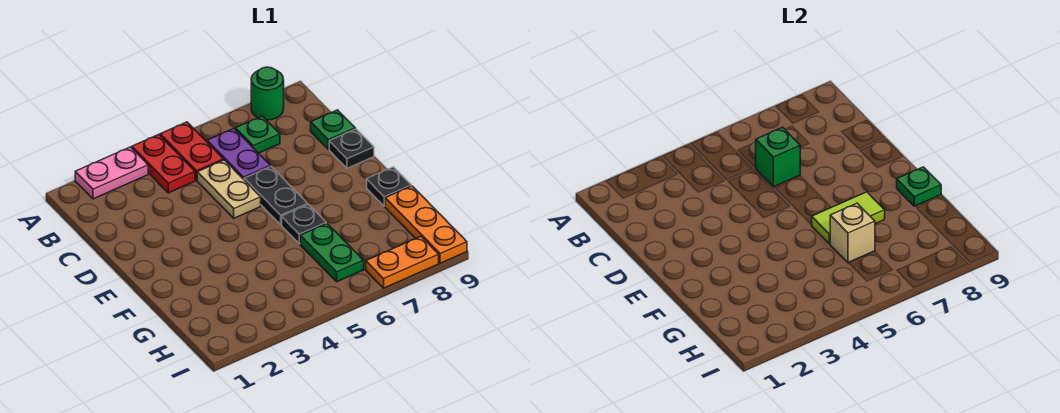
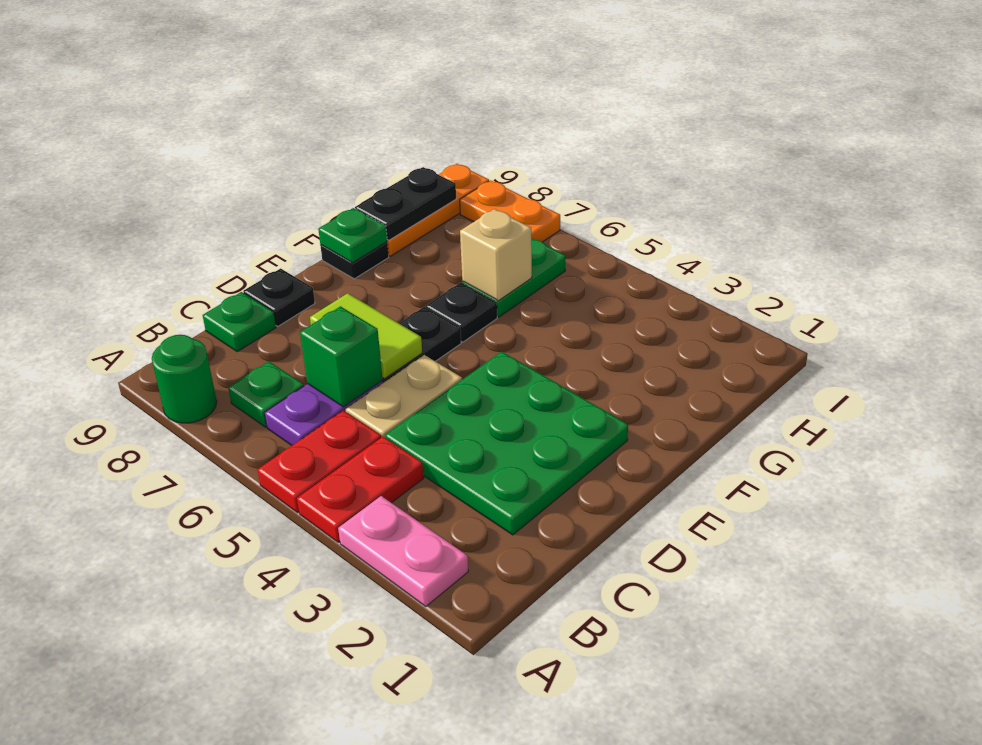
none -> green 3x3 plate [385,352,628,535]
lime 1x2 tile [812,192,885,244] -> lime 1x2 tile moved to [310,293,422,379]
none -> black 1x2 plate [355,167,456,240]

